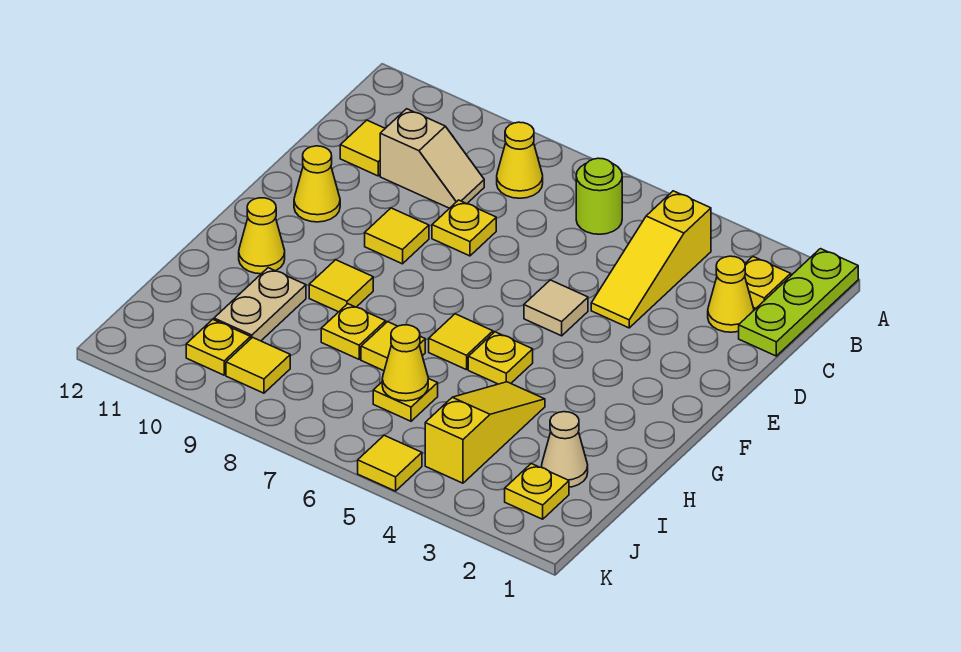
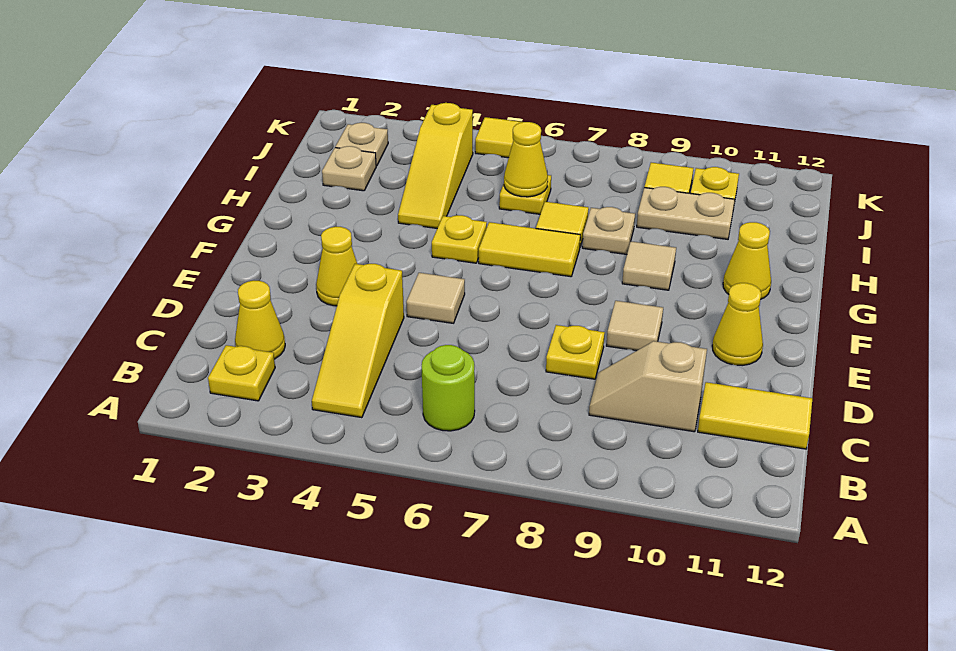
lime 1x3 plate [739,249,858,356] -> none
yellow 1x3 slope [591,191,711,328] -> yellow 1x3 slope turned to [312,264,404,418]
yellow 1x1 cone [497,122,543,198] -> yellow 1x1 cone moved to [316,227,357,306]
yellow 1x1 tile [340,120,385,176] -> yellow 1x2 tile [698,382,812,449]
yellow 1x1 tile [365,208,429,264] -> tan 1x1 tile [606,301,663,351]
yellow 1x1 tile [429,314,493,370] -> yellow 1x2 tile [479,222,580,277]
yellow 1x1 tile [309,260,373,312] -> tan 1x1 tile [622,241,676,290]
yellow 1x1 plate [321,304,386,359] -> tan 1x1 plate [582,207,635,254]
tan 1x2 plate [214,268,306,341] -> tan 1x2 plate turned to [637,187,735,239]
tan 1x1 cone [542,412,588,487] -> tan 1x1 plate [322,146,376,191]
yellow 1x1 plate [505,464,569,519] -> tan 1x1 plate [335,123,388,166]

